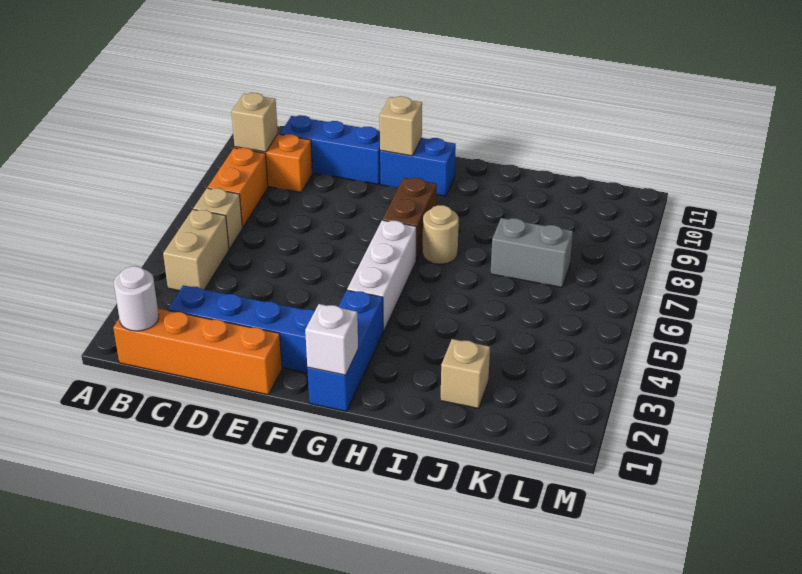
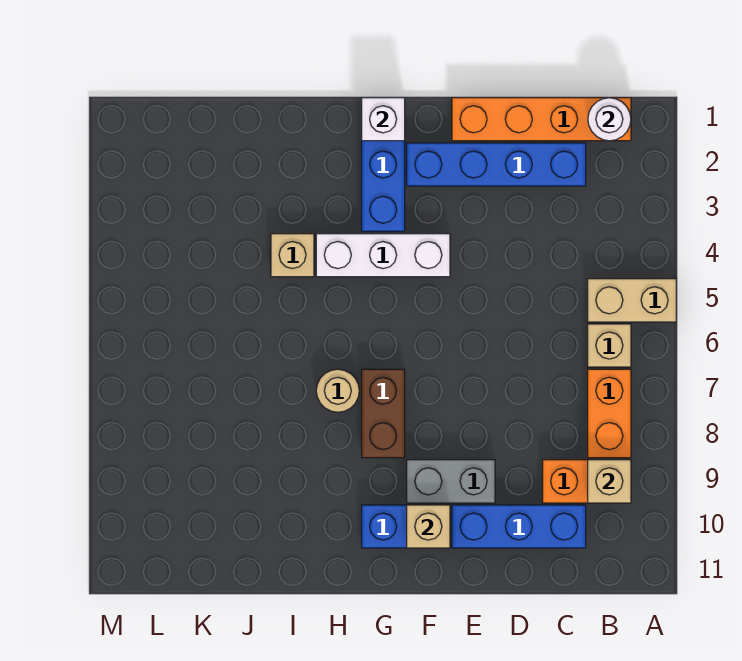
tan 1x2 brick [163,210,229,291] -> tan 1x2 brick turned to [588,279,676,322]
white 1x3 brick [347,220,416,331] -> white 1x3 brick turned to [316,234,450,277]
tan 1x1 brick [440,339,490,409] -> tan 1x1 brick moved to [271,234,314,277]
grey 1x2 brick [491,218,573,287] -> grey 1x2 brick moved to [407,460,495,503]

